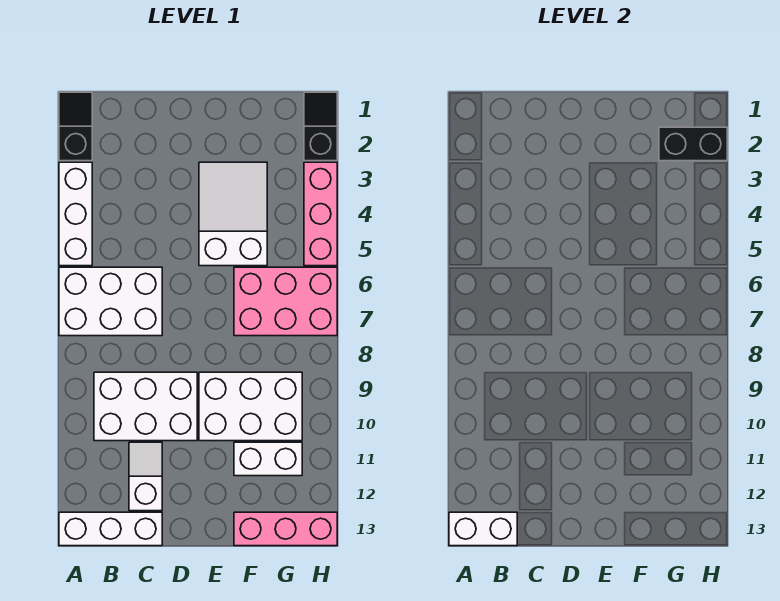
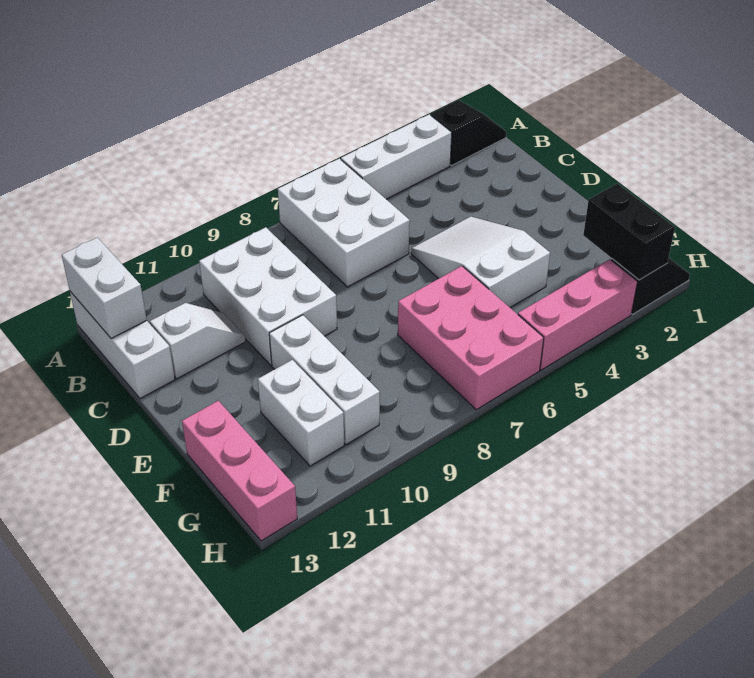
white 2x3 slope [199,162,267,266] -> white 2x3 slope turned to [411,217,550,307]
white 2x3 brick [199,372,302,441] -> white 1x3 brick [269,315,380,445]

